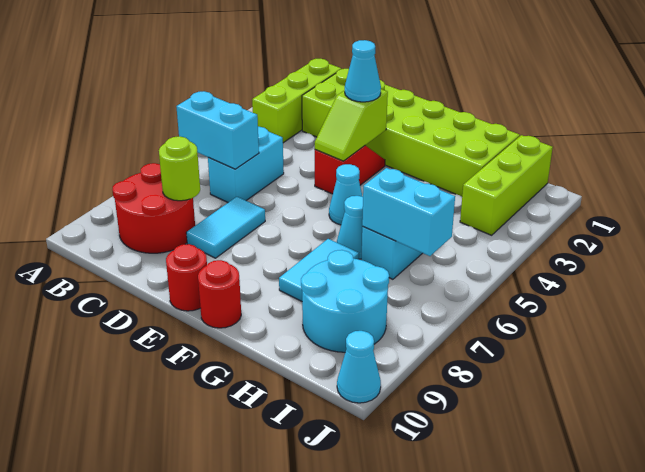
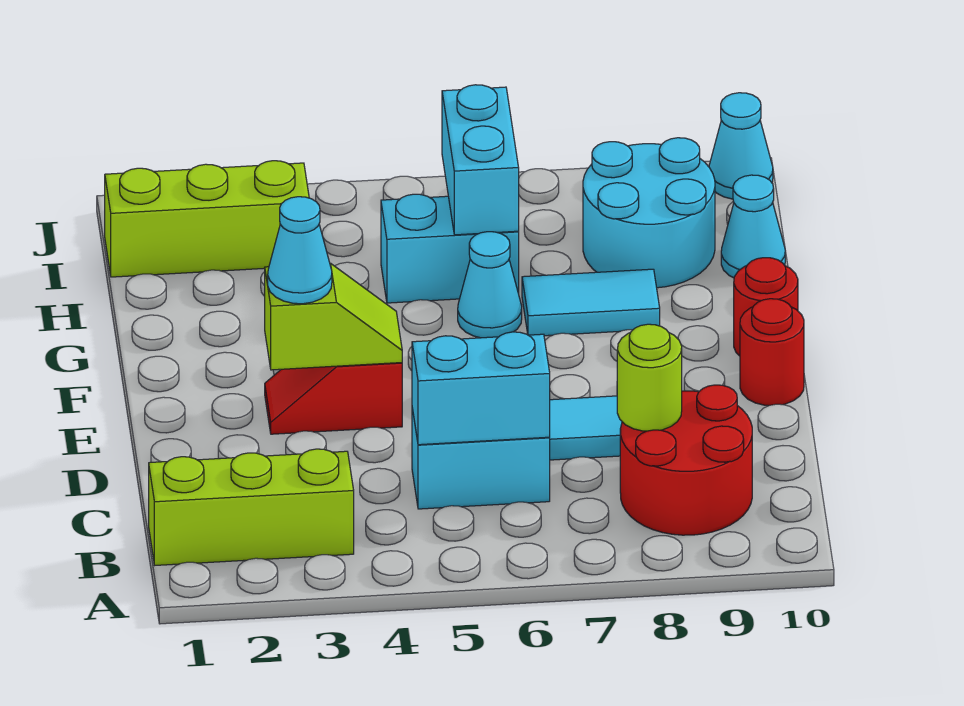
cyan 1x2 brick [176,91,259,169] -> cyan 1x2 brick turned to [412,332,550,445]
lime 2x6 brick [302,69,520,197] -> none
cyan 1x1 cone [329,164,363,225] -> cyan 1x1 cone moved to [721,175,785,278]

